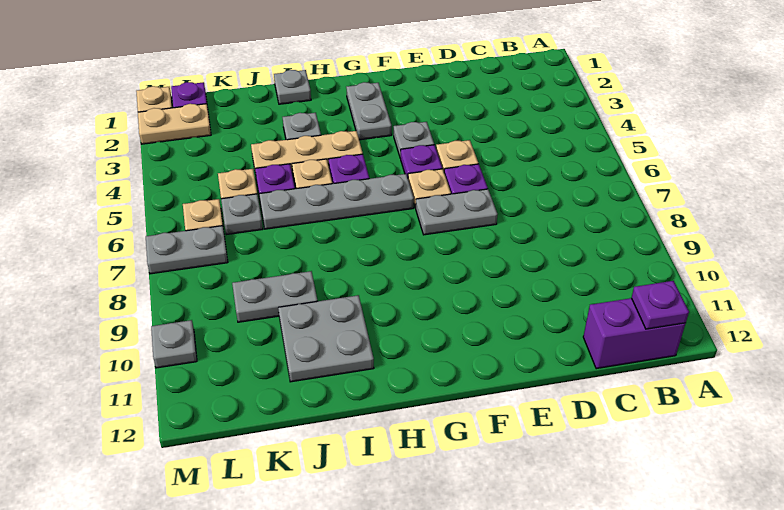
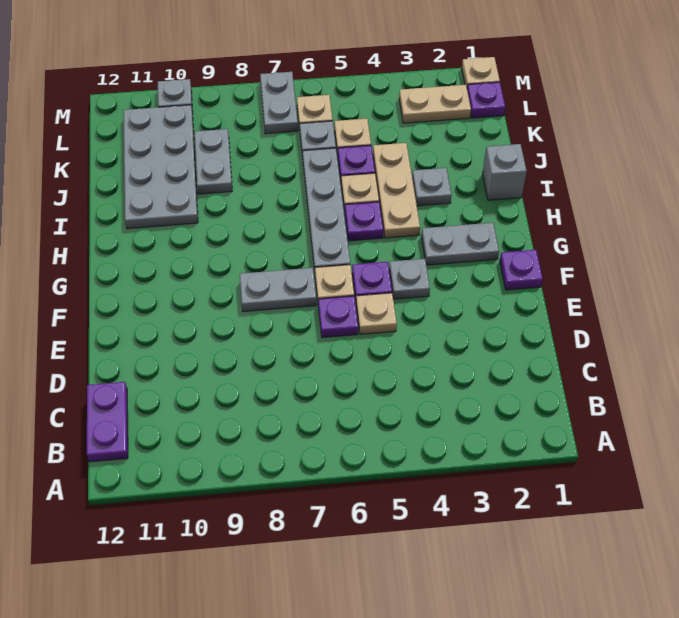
purple 1x2 brick [583,298,686,369] -> purple 1x2 plate [87,382,128,462]
purple 1x1 plate [631,281,689,329] -> purple 1x1 plate moved to [500,250,543,290]
grey 1x2 plate [416,189,498,235] -> grey 1x2 plate turned to [240,268,316,312]
grey 1x1 plate [274,70,311,104] -> grey 1x1 brick [483,144,527,200]
grey 2x2 plate [278,295,374,382] -> grey 2x4 plate [123,105,198,229]
tan 1x2 plate [138,104,211,144] -> tan 1x2 plate turned to [399,85,471,123]

